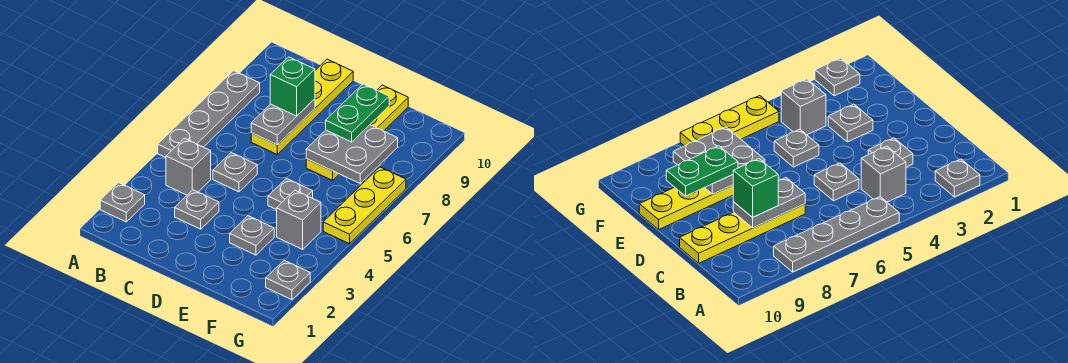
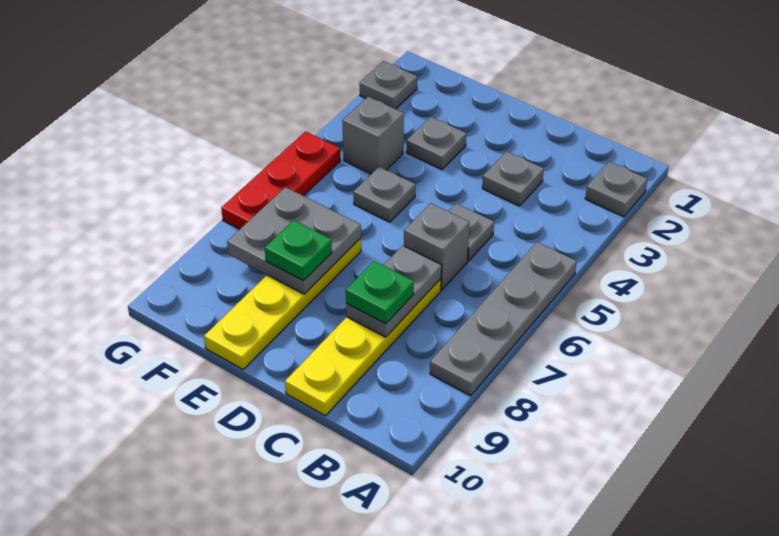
grey 1x1 brick [166,138,211,195] -> grey 1x1 brick moved to [404,203,470,290]
green 1x1 brick [270,57,315,116] -> green 1x1 plate [346,261,414,324]
green 1x2 plate [326,84,389,142] -> green 1x1 plate [265,220,332,280]
yellow 1x3 plate [323,167,406,244] -> red 1x3 plate [221,132,341,229]

